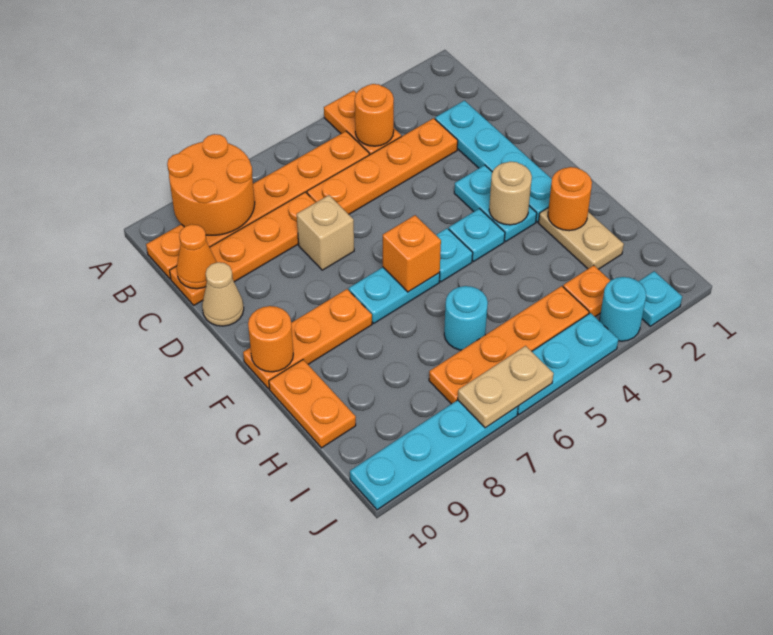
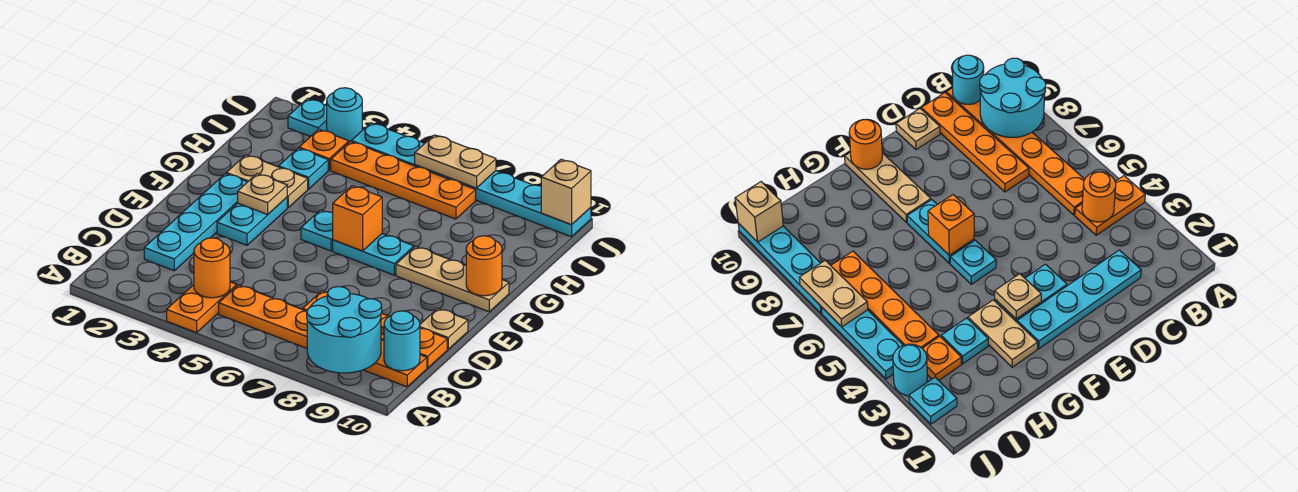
orange 2x2 round brick [167,134,255,235] -> cyan 2x2 round brick [307,287,382,373]
orange 1x4 plate [307,118,458,214] -> none
orange 1x1 cone [177,224,217,289] -> none
tan 1x1 brick [297,195,354,270] -> tan 1x1 brick moved to [541,159,591,225]
tan 1x1 cone [202,262,244,326] -> tan 1x1 plate [420,308,468,349]
tan 1x1 round brick [489,162,532,225] -> tan 1x1 plate [238,174,287,214]
cyan 1x1 plate [449,209,505,261] -> cyan 1x1 plate moved to [279,148,328,189]
orange 1x3 plate [243,289,372,389] -> tan 1x3 plate [396,247,509,312]
tan 1x2 plate [539,207,624,269] -> tan 1x2 plate turned to [226,155,308,208]
orange 1x1 round brick [548,167,592,231] -> none
orange 1x2 plate [269,360,356,448] -> none
cyan 1x1 round brick [444,286,488,350] -> cyan 1x1 round brick moved to [384,311,420,371]

